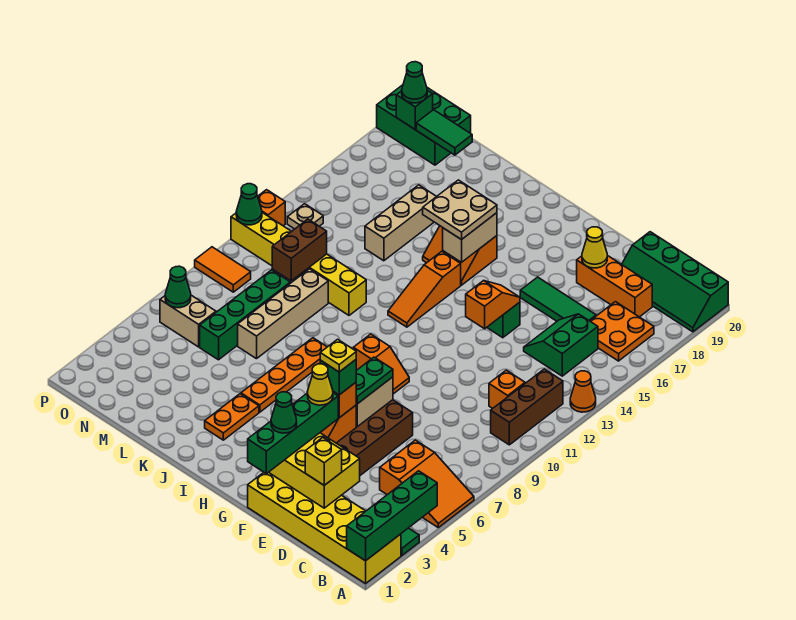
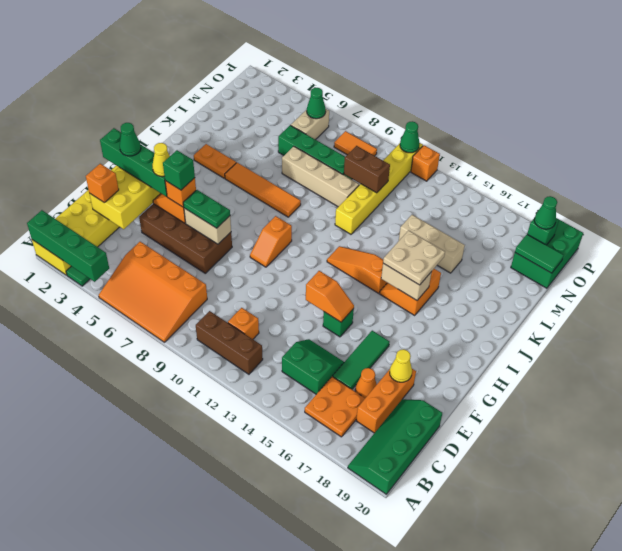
orange 2x3 slope [380,440,474,527] -> orange 3x4 slope [99,242,207,342]
orange 1x1 cone [570,371,596,412] -> orange 1x1 cone moved to [355,368,377,398]
yellow 1x1 brick [305,438,342,485] -> orange 1x1 brick [86,164,119,203]
yellow 1x1 plate [320,339,356,372] -> none
orange 1x4 plate [241,338,327,412] -> orange 1x4 tile [225,163,301,217]
green 1x2 tile [416,110,472,155] -> green 1x2 tile turned to [515,234,564,273]
orange 1x2 tile [195,247,251,292] -> orange 1x2 tile turned to [334,131,377,156]
tan 1x1 plate [287,204,323,229] -> none

